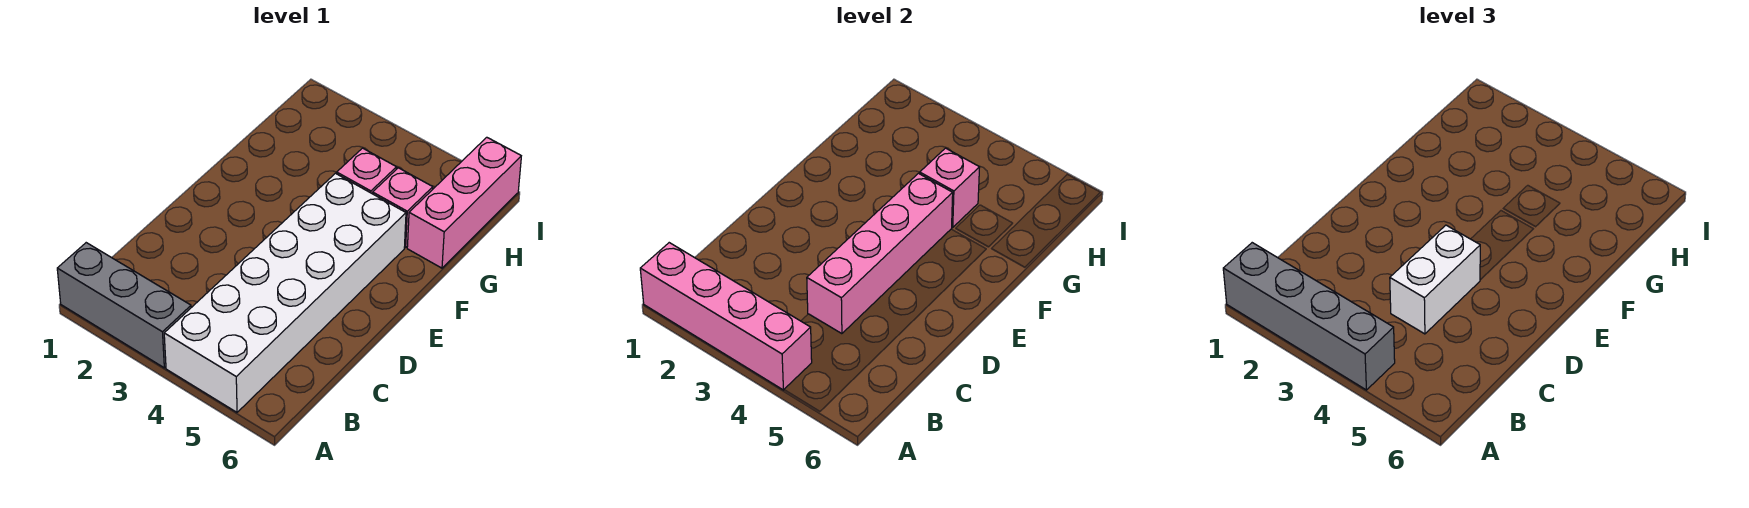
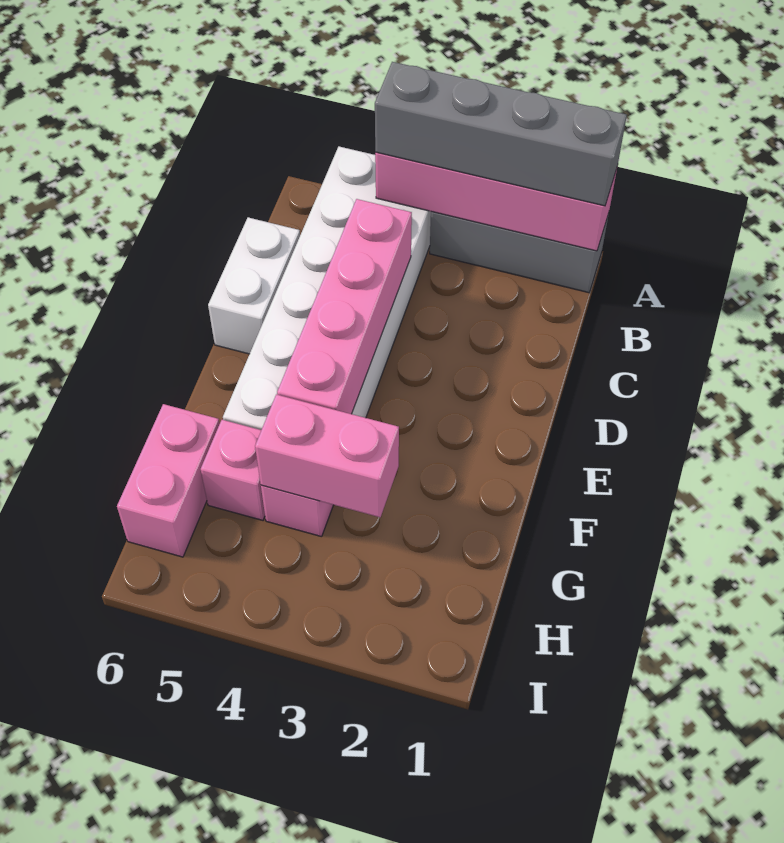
white 1x2 brick [1390,225,1480,334] -> white 1x2 brick moved to [208,217,300,354]
pink 1x1 brick [920,148,980,227] -> pink 1x2 brick [255,395,399,517]
pink 1x3 brick [407,137,521,268] -> pink 1x2 brick [117,404,220,557]

